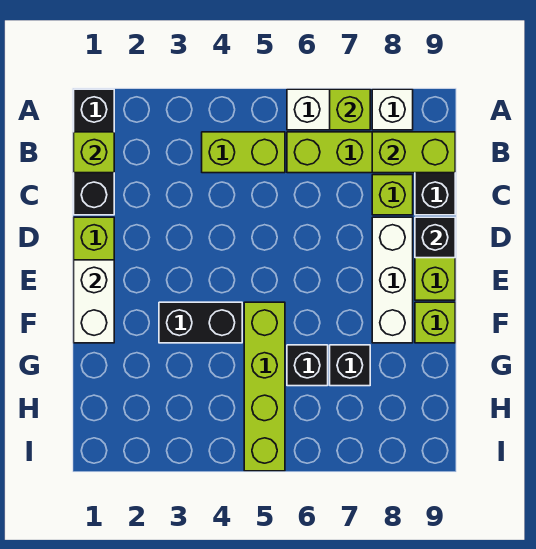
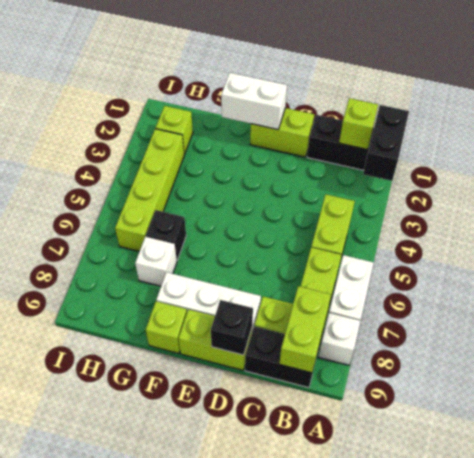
lime 1x1 brick [330,89,370,130] -> lime 1x1 brick moved to [156,106,193,154]
black 1x2 brick [159,302,242,343] -> black 1x2 brick moved to [363,105,409,181]
lime 1x4 brick [244,302,285,471] -> lime 1x4 brick turned to [115,129,184,251]
black 1x1 brick [330,345,370,386] -> white 1x1 brick [135,237,177,286]

